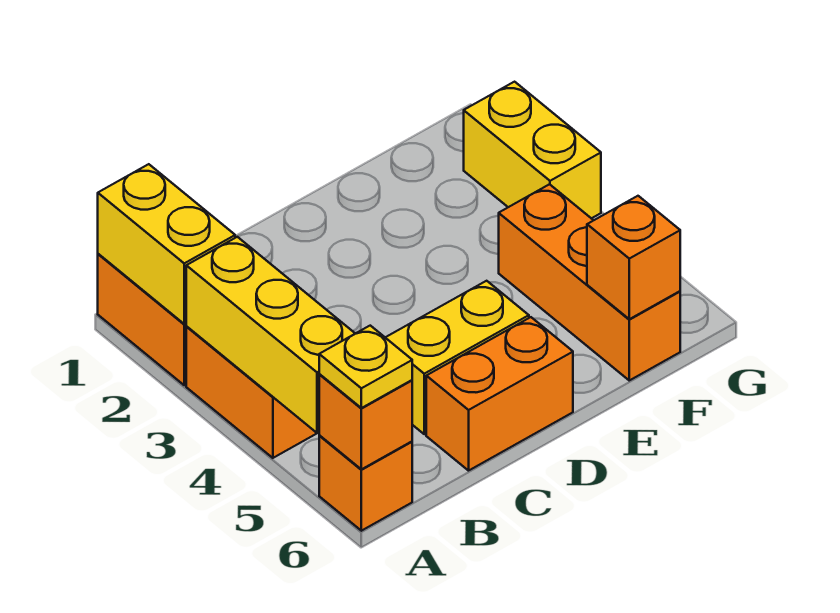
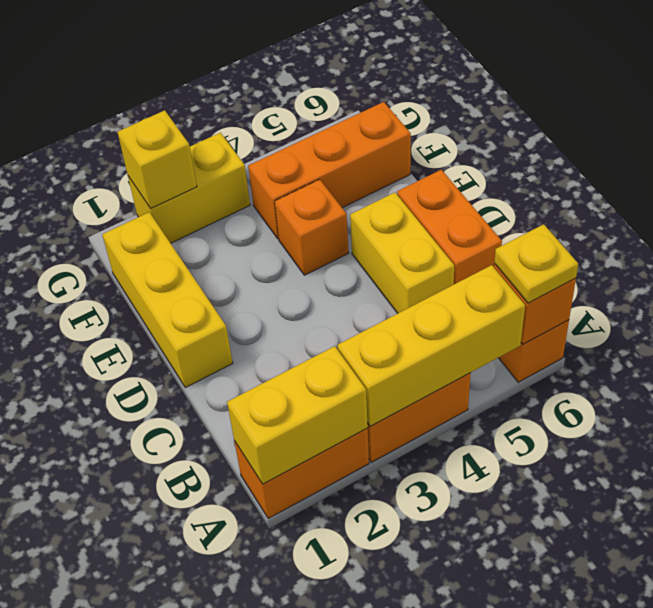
none -> yellow 1x3 brick [102,212,233,387]
orange 1x1 brick [587,196,680,319] -> orange 1x1 brick moved to [275,179,348,275]
none -> yellow 1x1 brick [118,110,197,209]

